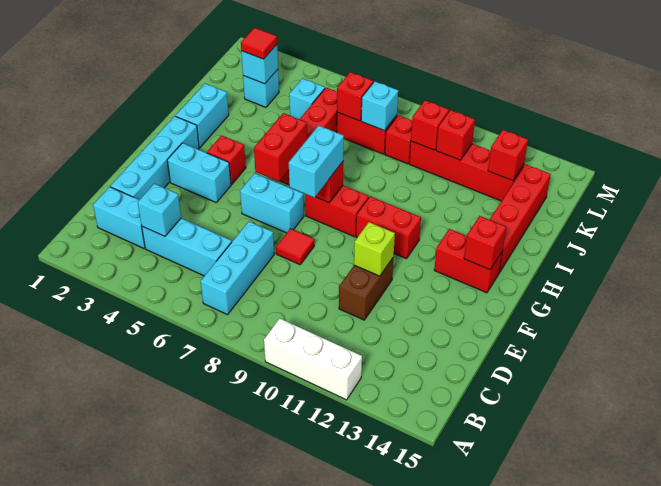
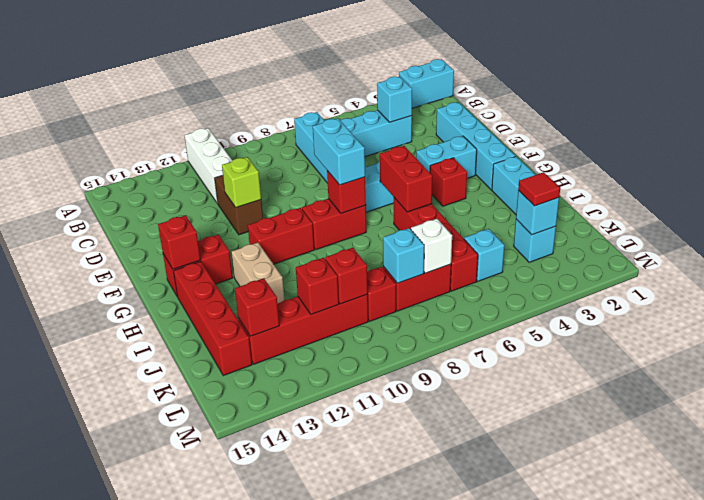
white 1x3 brick [264,319,362,400] -> white 1x3 brick turned to [185,128,232,203]
cyan 1x2 brick [93,187,145,248] -> cyan 1x2 brick moved to [399,59,454,108]
red 1x1 tile [276,229,314,265] -> none
none -> tan 1x2 brick [231,243,284,304]
red 1x1 brick [337,72,373,121] -> white 1x1 brick [411,219,452,273]

